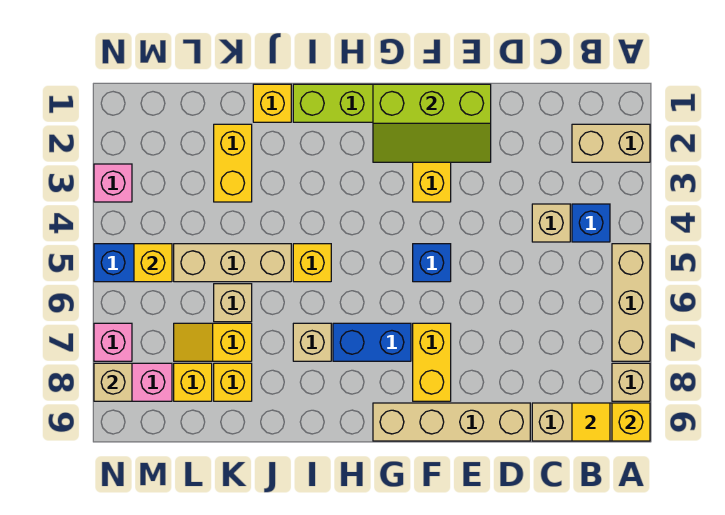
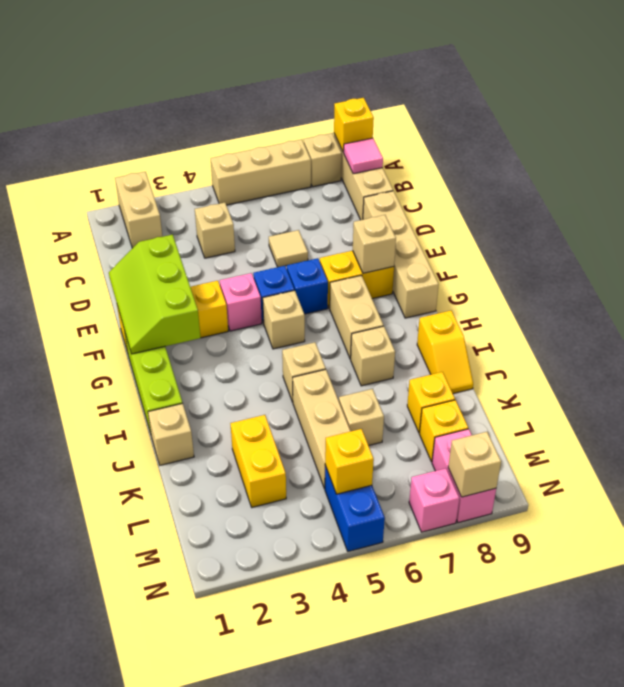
blue 1x1 brick [572,204,610,242] -> blue 1x1 brick moved to [287,258,328,314]
yellow 1x1 tile [572,403,610,441] -> pink 1x1 tile [344,138,383,174]
none -> tan 1x1 tile [269,230,308,267]
lime 2x3 slope [373,84,491,162] -> lime 2x3 slope turned to [109,235,201,354]
none -> tan 1x1 brick [353,215,396,273]
none -> tan 1x1 brick [263,290,305,349]
blue 1x2 brick [333,323,411,361] -> tan 1x2 brick [330,275,384,359]
yellow 1x1 brick [293,244,331,282] -> tan 1x1 brick [282,342,326,402]
yellow 1x1 brick [253,84,291,122] -> tan 1x1 brick [148,403,194,465]
yellow 1x2 brick [214,124,252,202] -> yellow 1x2 brick turned to [230,415,286,507]
yellow 1x2 slope [174,323,252,361] -> yellow 1x2 slope moved to [417,311,473,394]
pink 1x1 brick [94,164,132,202] -> pink 1x1 brick moved to [220,273,262,331]

